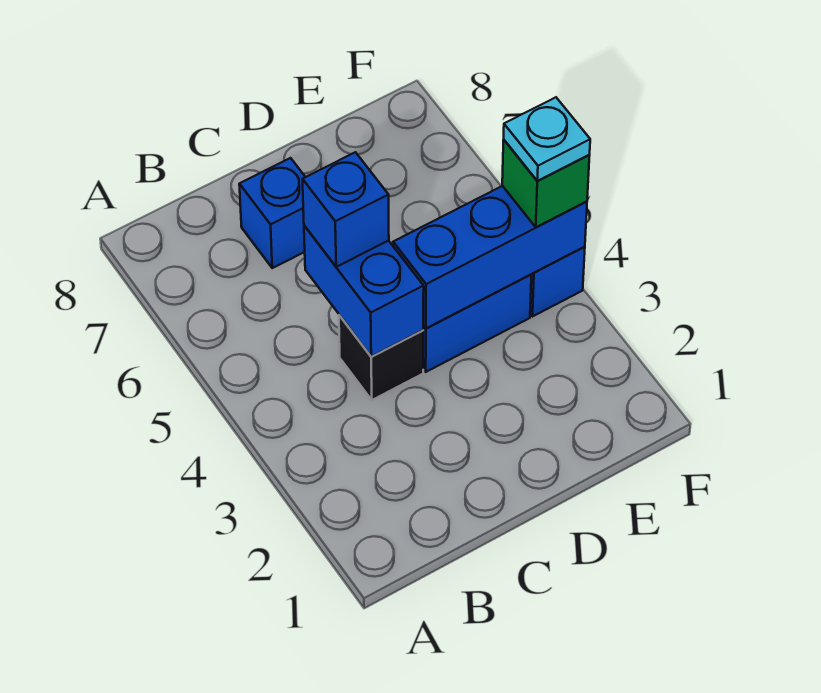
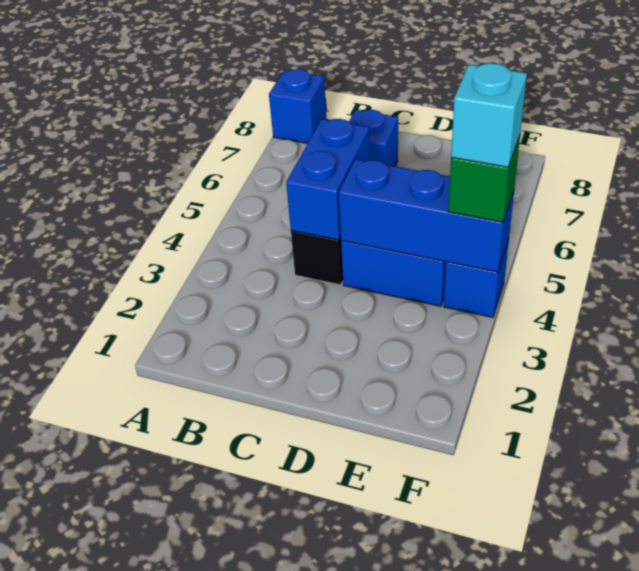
blue 1x1 brick [302,152,389,267] -> blue 1x1 brick moved to [269,69,327,144]
cyan 1x1 plate [504,97,590,181] -> cyan 1x1 brick [451,63,527,167]

